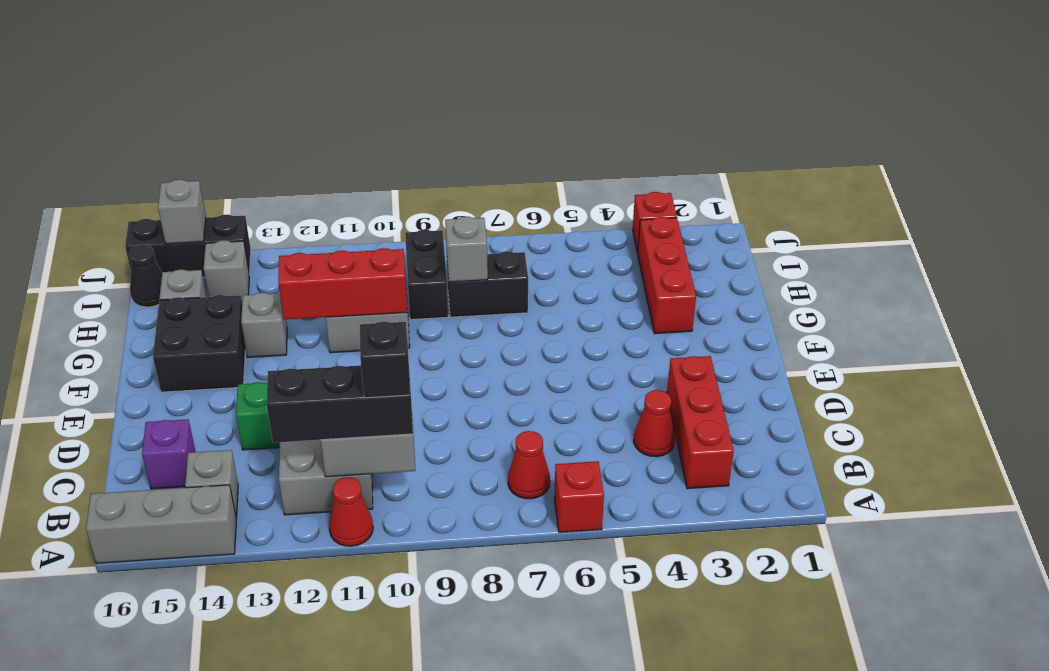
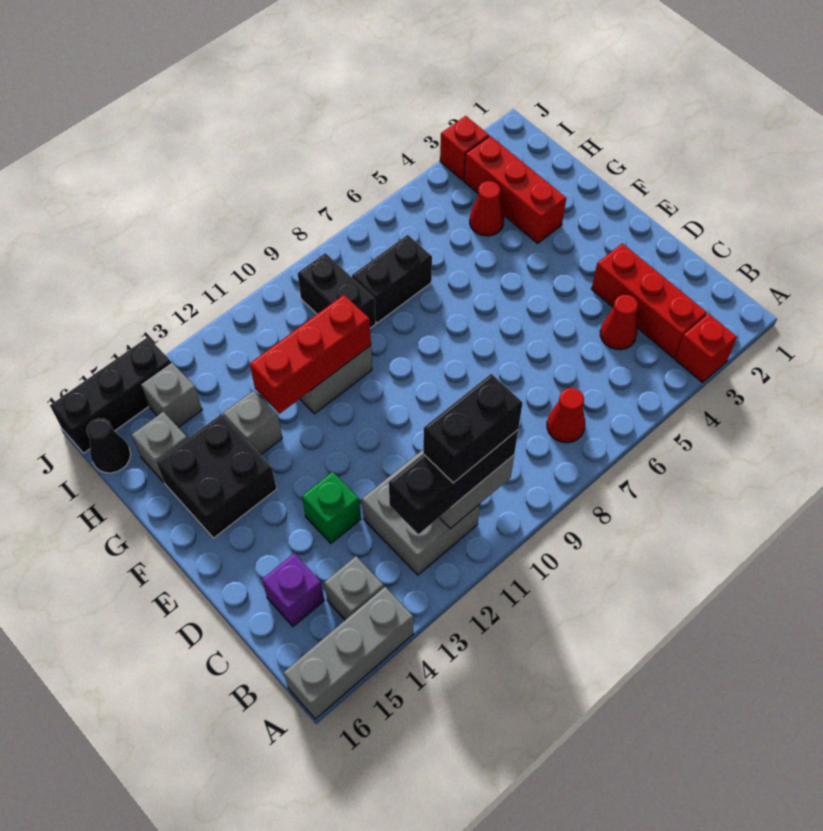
red 1x1 brick [554,461,604,532] -> red 1x1 brick moved to [675,314,737,383]
red 1x1 cone [329,477,373,546] -> red 1x1 cone moved to [470,181,504,236]
black 1x1 brick [360,322,410,398] -> black 1x2 brick [423,374,523,483]
grey 1x1 brick [445,217,488,282] -> none
grey 1x1 brick [158,180,206,244] -> none

